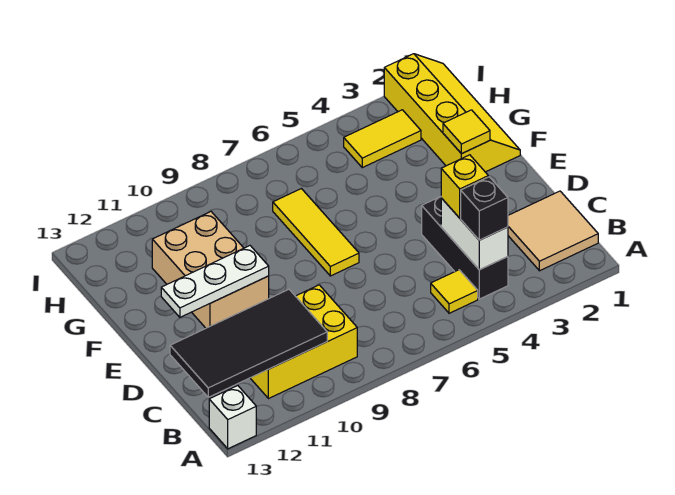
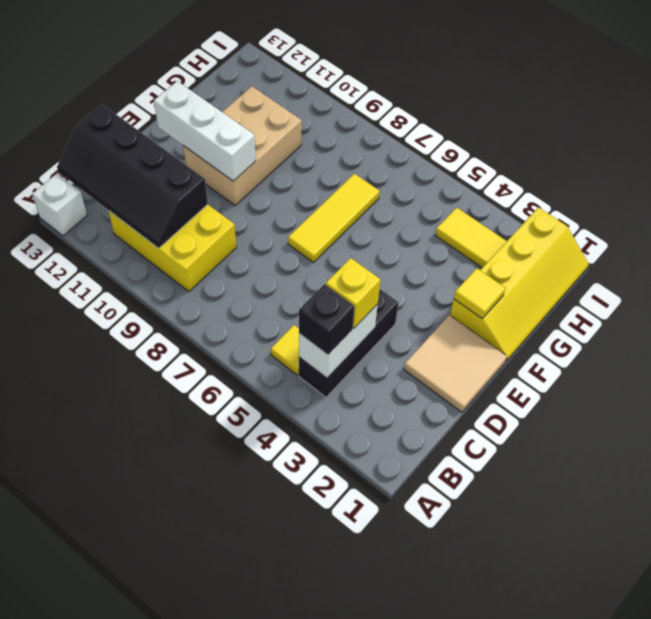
tan 2x2 tile [508,191,598,271] -> tan 2x2 tile moved to [404,315,507,412]
black 2x4 tile [170,289,327,397] -> black 2x4 slope [57,104,208,248]
white 1x3 plate [161,246,269,317] -> white 1x3 brick [154,81,256,181]

